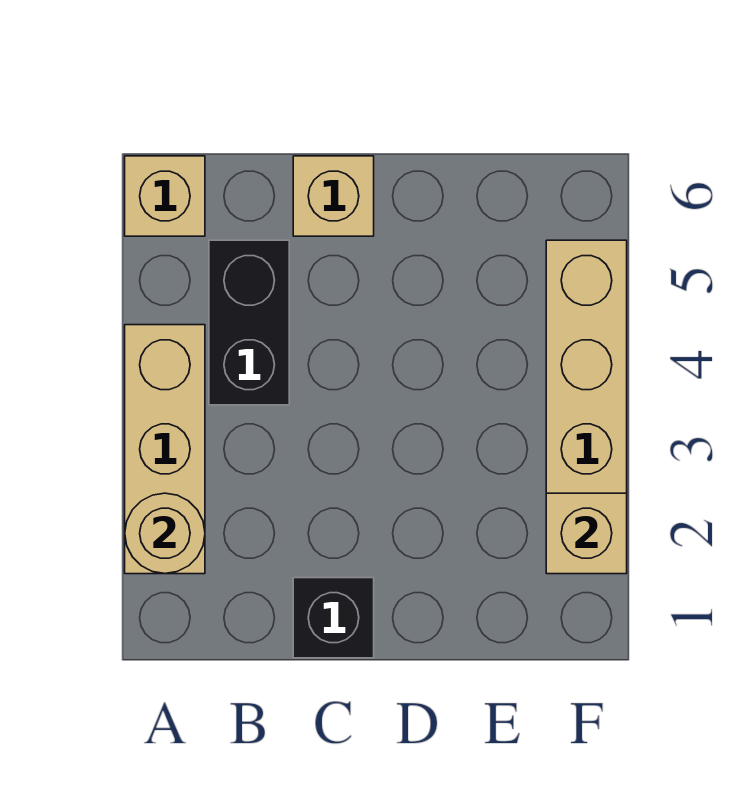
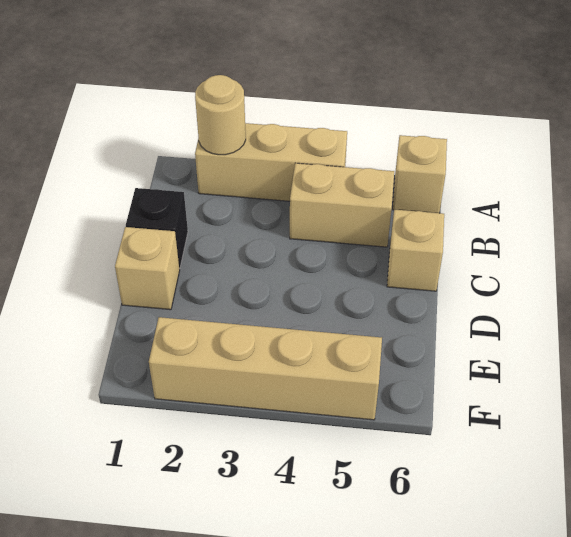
black 1x2 brick [209,240,289,405] -> tan 1x2 brick [290,163,394,247]
tan 1x1 brick [546,493,627,574] -> tan 1x1 brick moved to [115,227,180,310]

